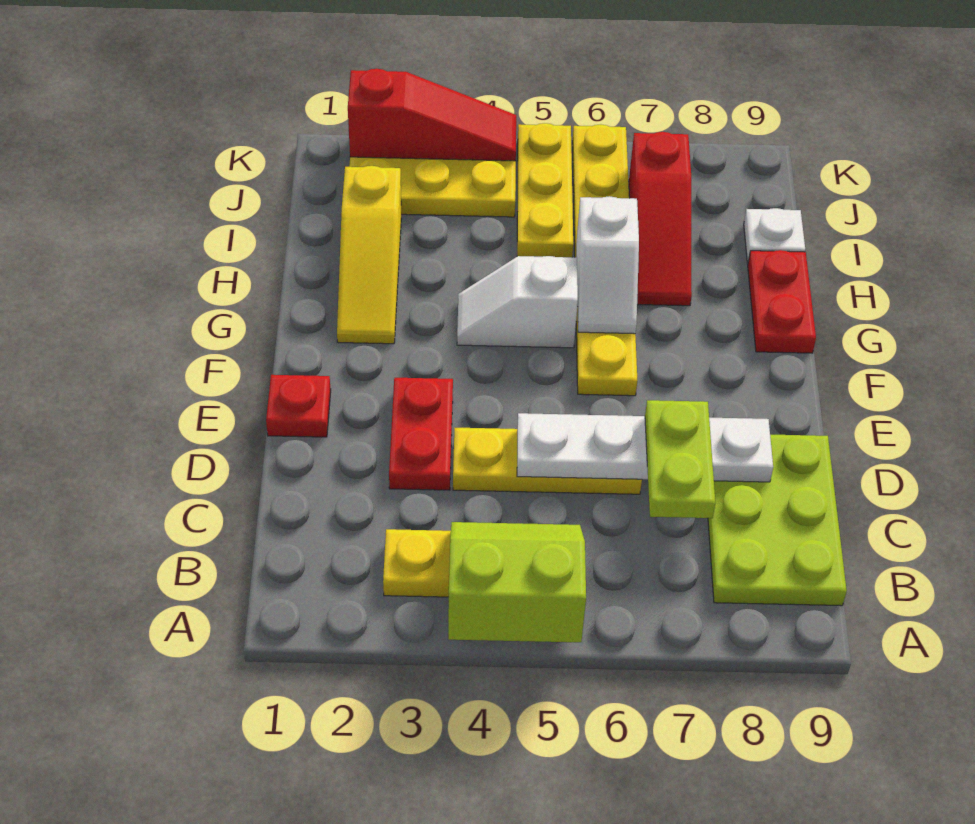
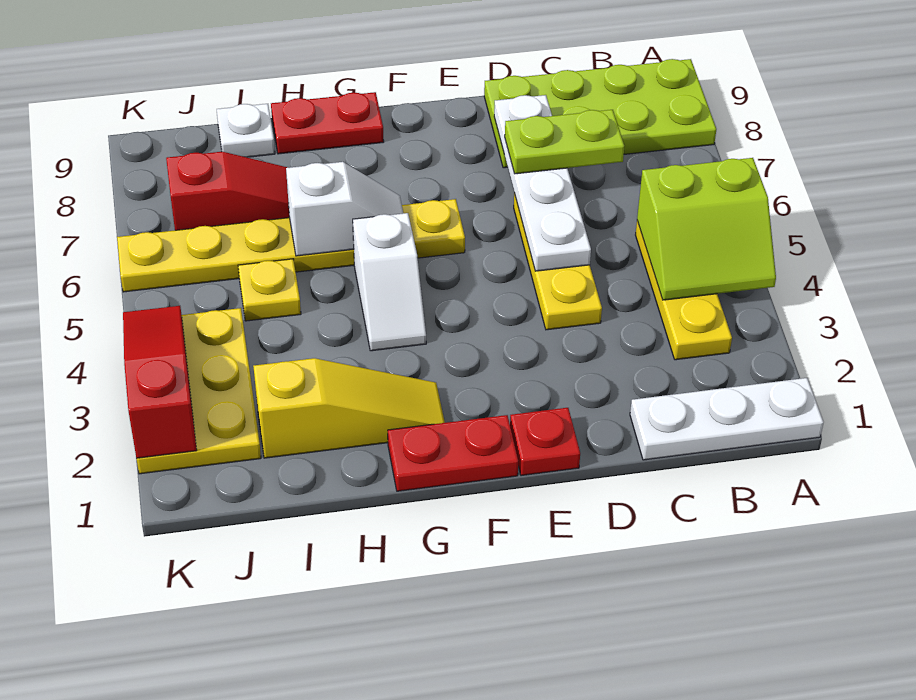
none -> white 1x3 plate [630,378,824,460]
lime 2x2 slope [448,522,586,642] -> lime 2x2 slope turned to [637,158,776,300]
lime 2x3 plate [708,435,847,606] -> lime 2x4 plate [484,59,716,168]
red 1x2 plate [389,378,453,490] -> red 1x2 plate moved to [388,415,518,491]
yellow 1x3 plate [517,123,573,257] -> yellow 1x1 plate [238,259,301,321]

